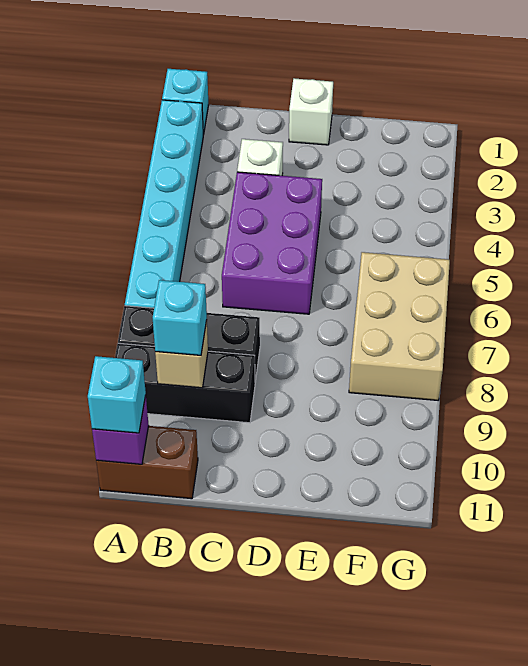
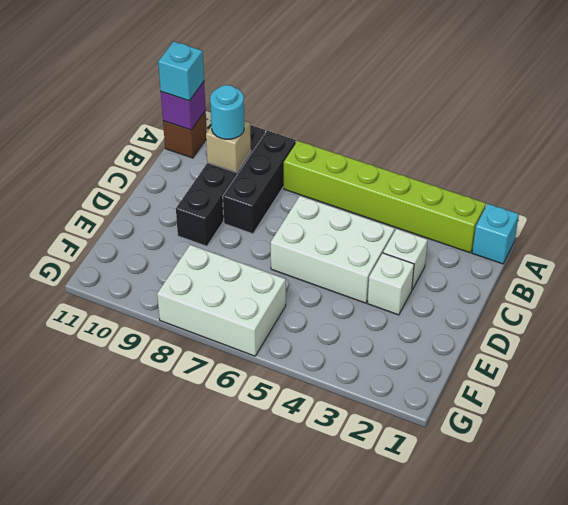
cyan 1x6 brick [125,100,203,308] -> lime 1x6 brick [284,141,486,253]
black 1x3 brick [115,343,255,423] -> black 1x4 brick [176,125,265,246]
brown 1x2 brick [96,426,198,499] -> brown 1x1 brick [163,111,207,158]
cyan 1x1 brick [153,280,207,355] -> cyan 1x1 round brick [210,85,244,139]
purple 2x3 brick [222,172,322,314] -> white 2x3 brick [271,196,395,303]
white 1x1 brick [289,78,333,145] -> white 1x1 brick moved to [367,253,414,315]
tan 2x3 brick [349,252,450,400] -> white 2x3 brick [157,245,286,356]

